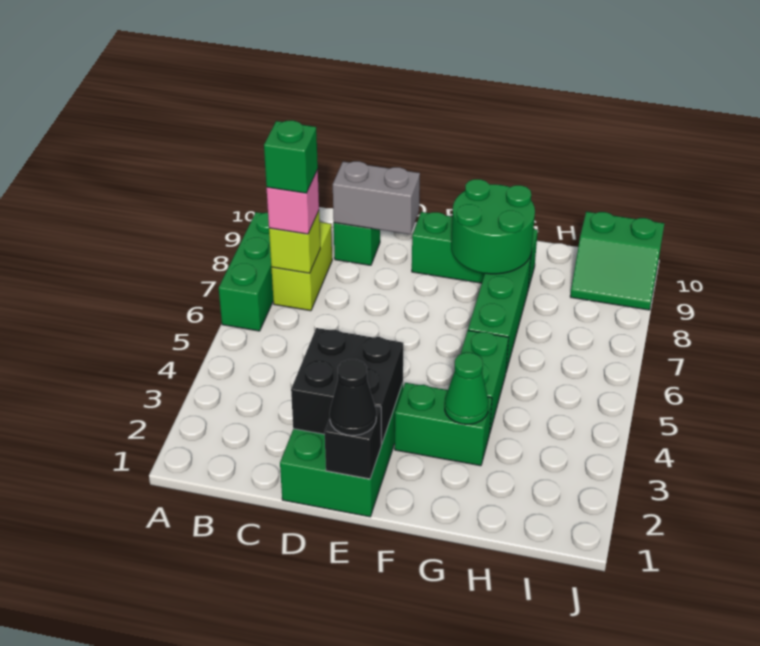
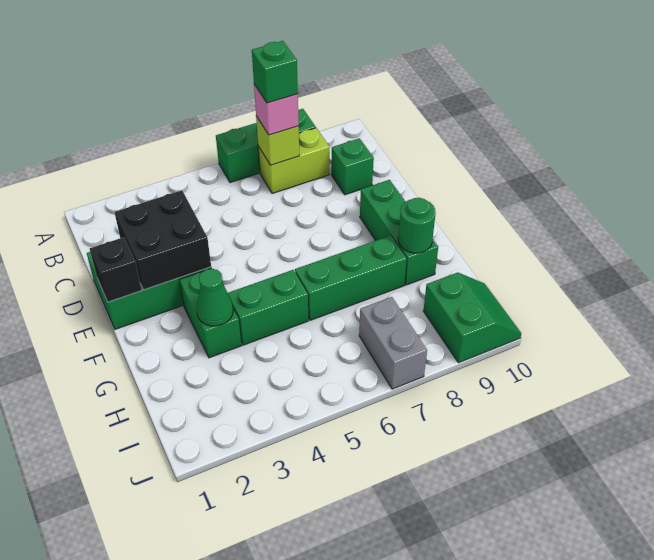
grey 1x2 brick [333,161,420,234] -> grey 1x2 brick moved to [359,297,427,389]
black 1x1 cone [330,359,376,435] -> none
green 2x2 round brick [451,179,535,274] -> green 1x1 round brick [398,198,436,253]
green 2x2 slope [570,212,664,310] -> green 2x2 slope turned to [423,272,521,363]

